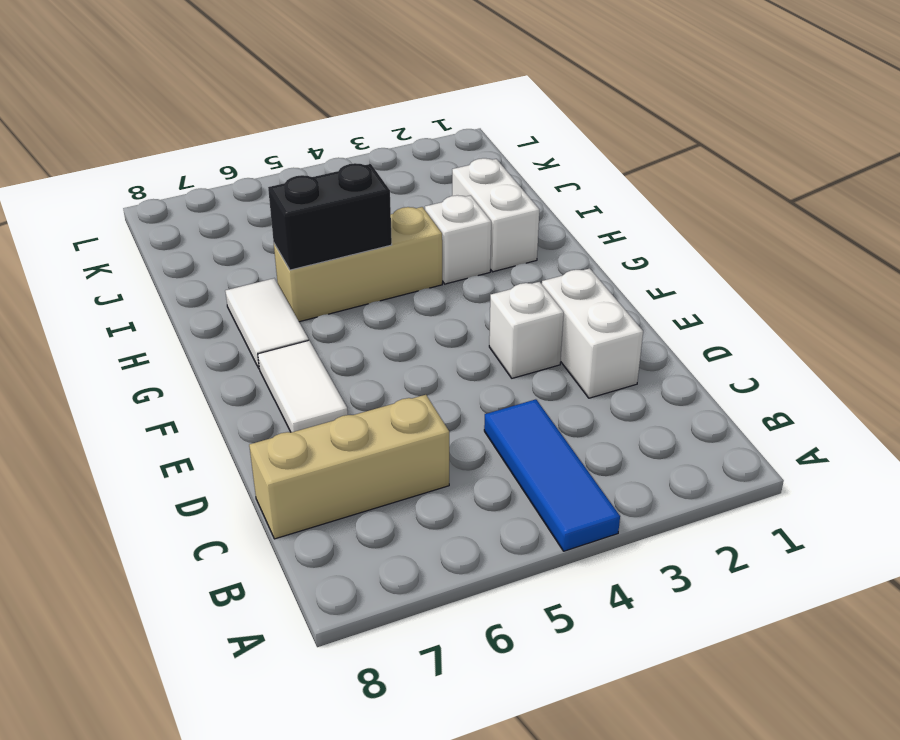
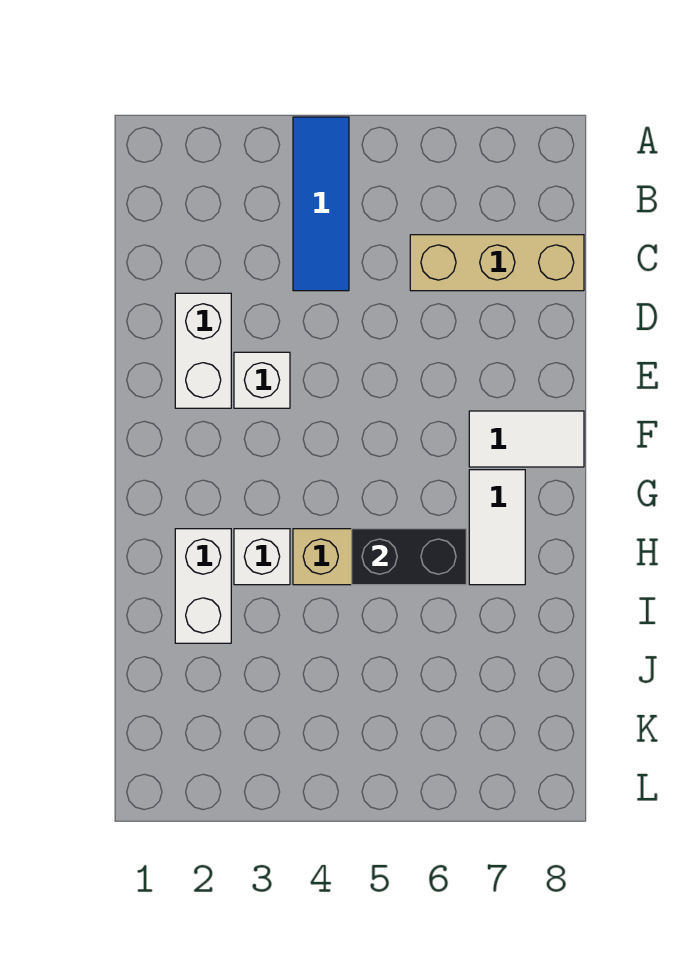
white 1x2 tile [258,340,348,432] -> white 1x2 tile turned to [469,411,584,467]

